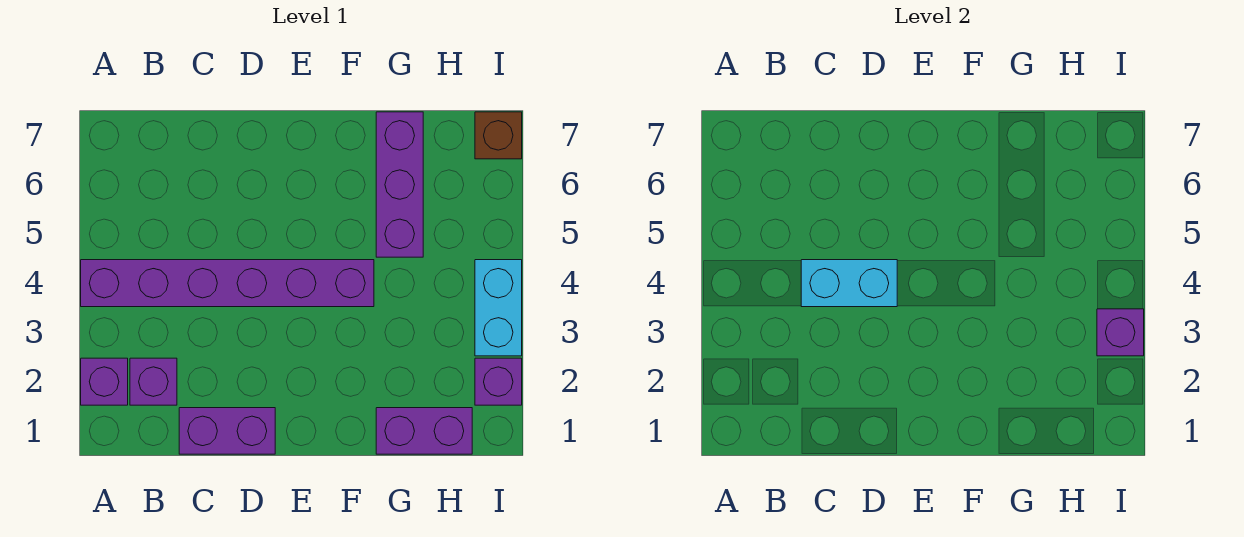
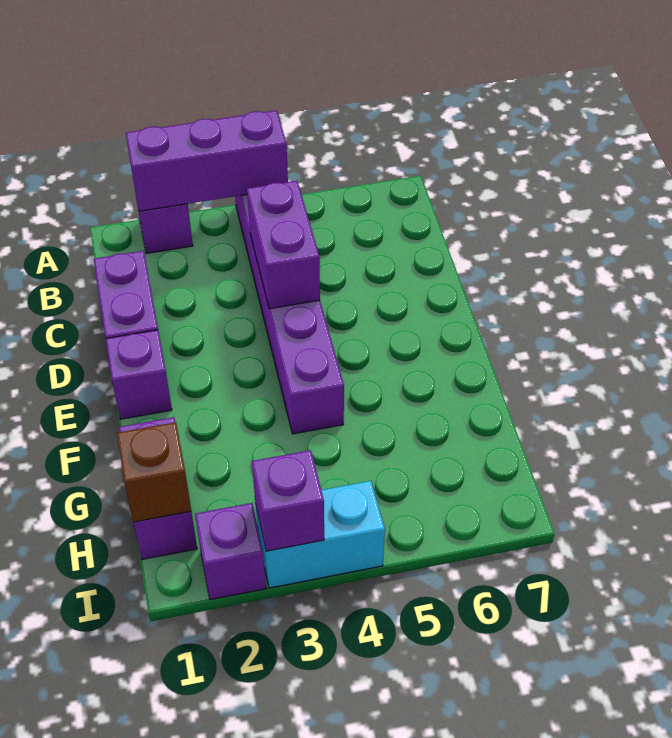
purple 1x1 brick [130,358,177,405] -> purple 1x1 brick moved to [106,330,172,419]
cyan 1x2 brick [801,260,897,307] -> purple 1x2 brick [247,181,320,309]
purple 1x3 brick [376,112,423,257] -> purple 1x3 brick moved to [126,110,288,211]
brown 1x1 brick [475,112,522,159] -> brown 1x1 brick moved to [117,422,191,522]

